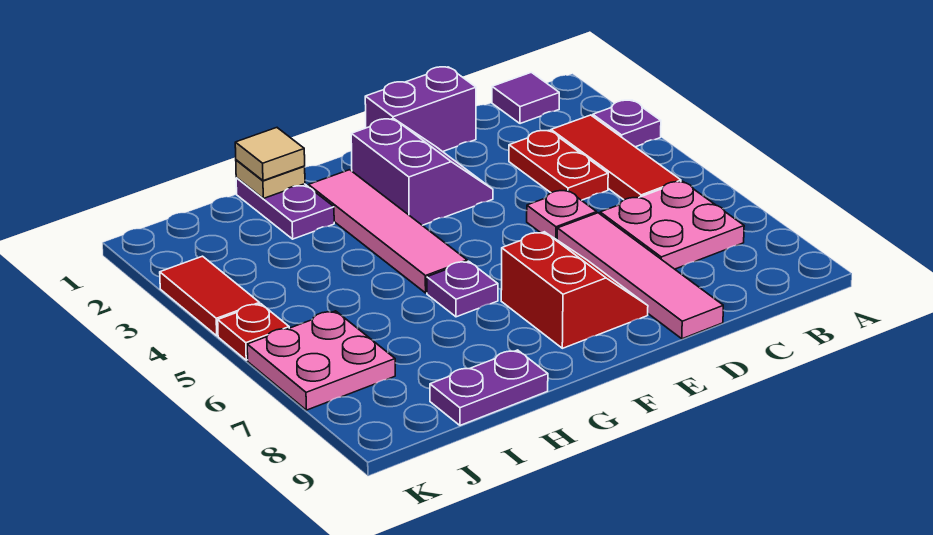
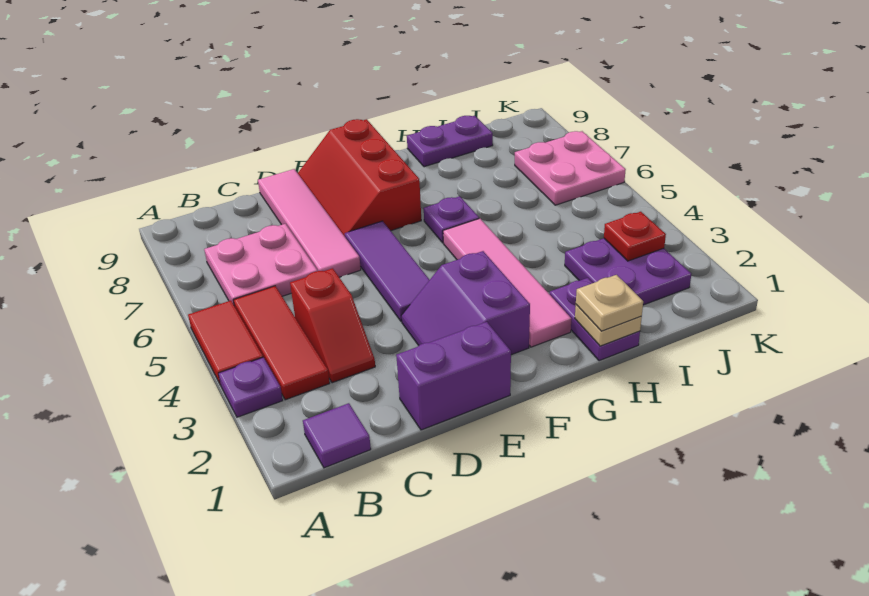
red 1x2 plate [509,130,608,200] -> red 1x2 slope [290,268,375,383]
pink 1x1 plate [527,190,597,240] -> none
none -> purple 1x3 tile [345,221,429,322]
red 2x2 slope [501,232,648,348] -> red 2x3 slope [298,119,421,236]
tan 1x1 tile [235,128,305,181] -> tan 1x1 plate [576,275,643,331]
none -> purple 2x2 plate [565,238,691,305]
red 1x2 tile [160,256,260,336] -> red 1x2 tile moved to [188,301,263,385]
red 1x1 plate [218,304,289,360] -> red 1x1 plate moved to [604,212,666,261]

